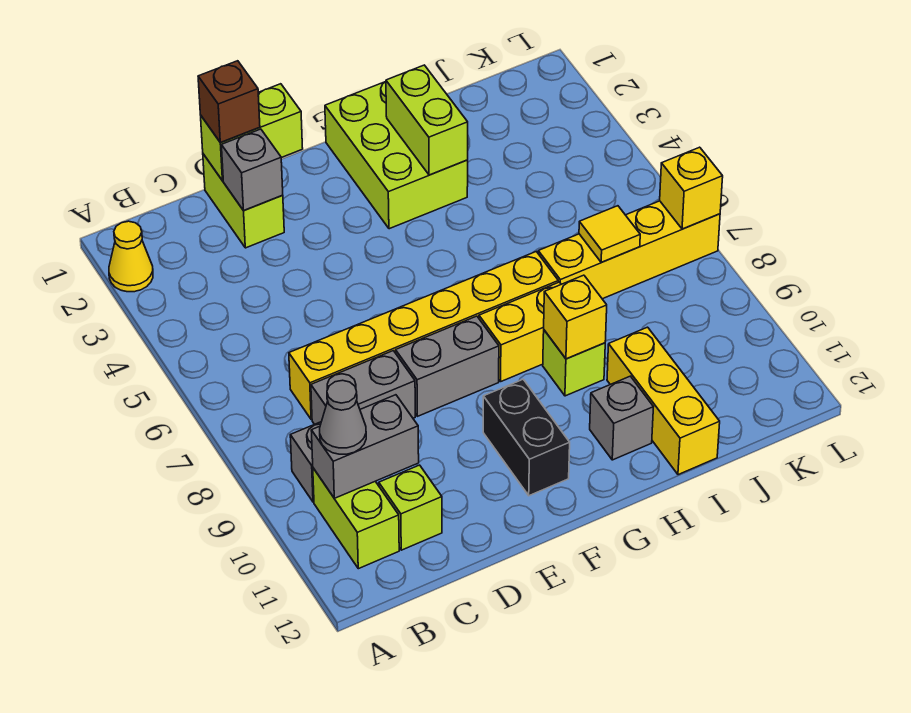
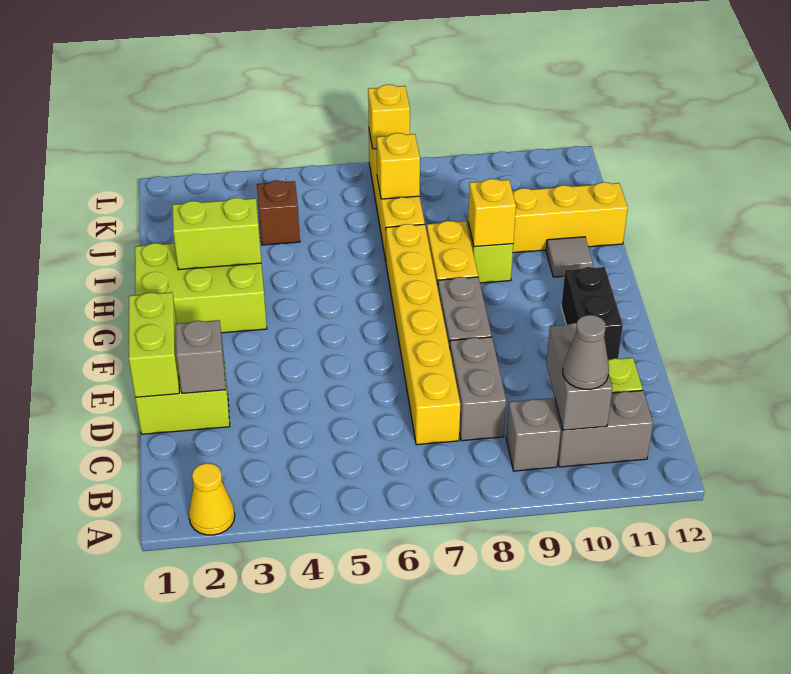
lime 1x2 brick [313,468,399,569] -> grey 1x2 brick [554,390,653,467]
brown 1x1 brick [198,61,260,142] -> brown 1x1 brick moved to [257,180,300,245]
black 1x2 brick [483,379,570,496] -> black 1x2 brick turned to [561,267,623,360]
grey 1x1 brick [590,376,653,460] -> grey 1x1 tile [546,237,593,277]
yellow 1x1 tile [579,206,640,262] -> yellow 1x1 brick [377,133,420,199]

